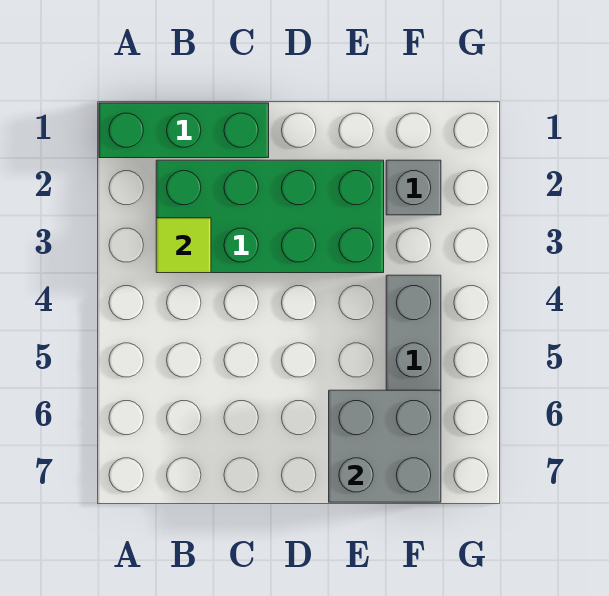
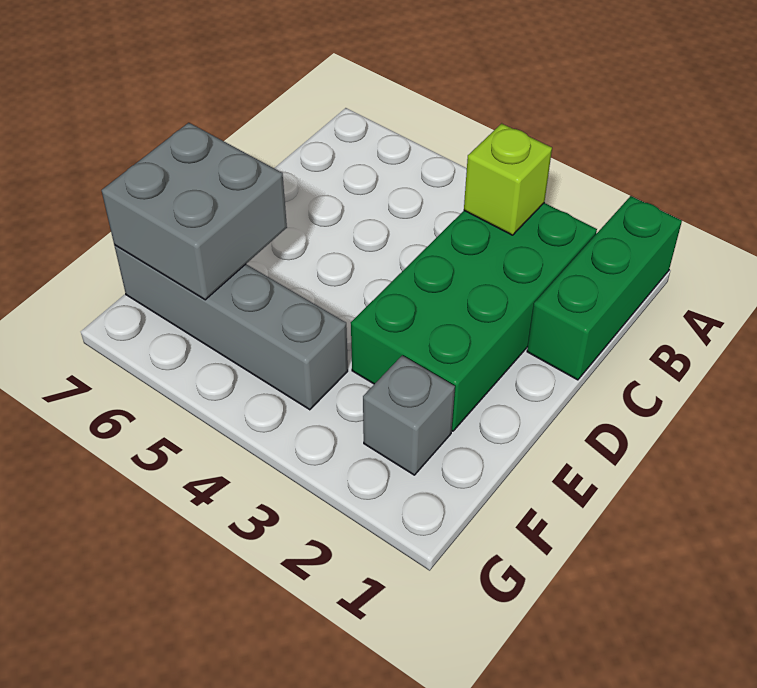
lime 1x1 tile [156,218,211,273] -> lime 1x1 brick [464,123,552,235]

